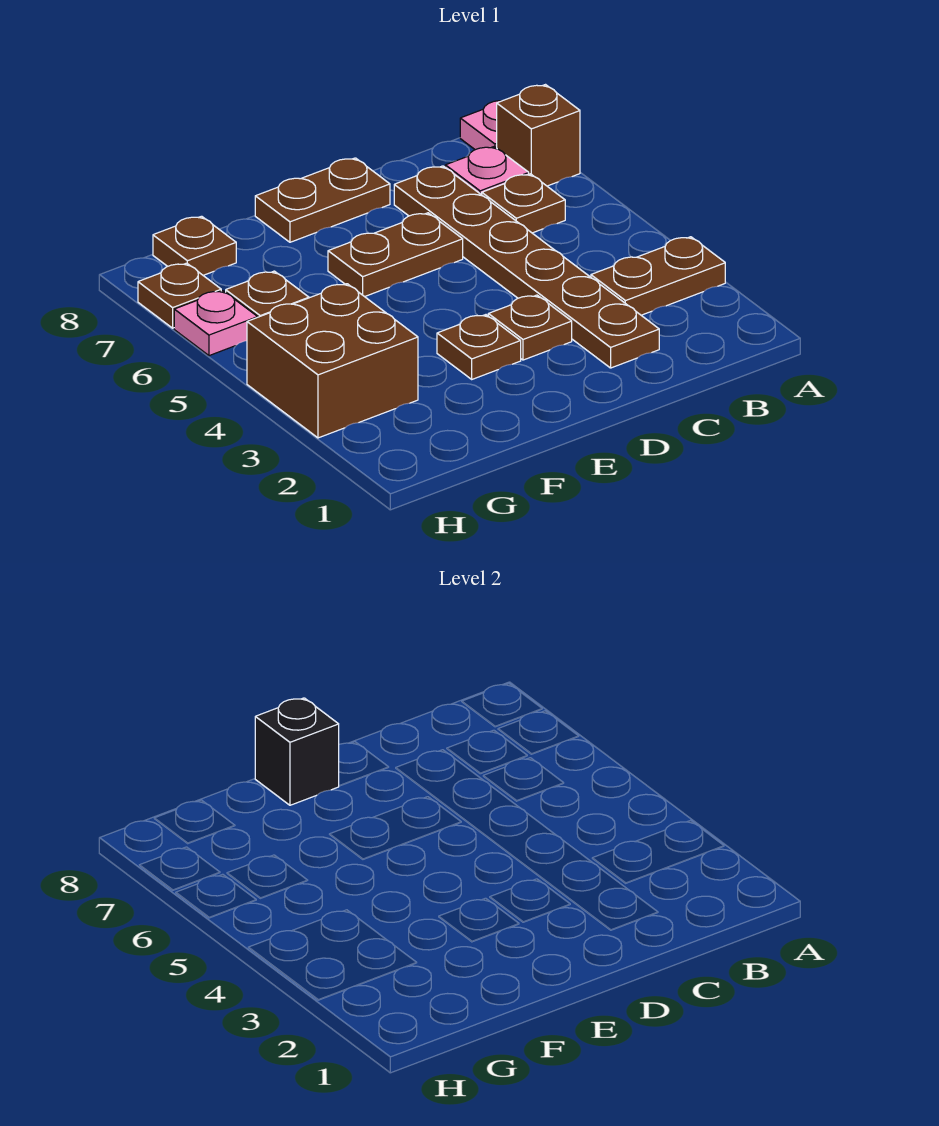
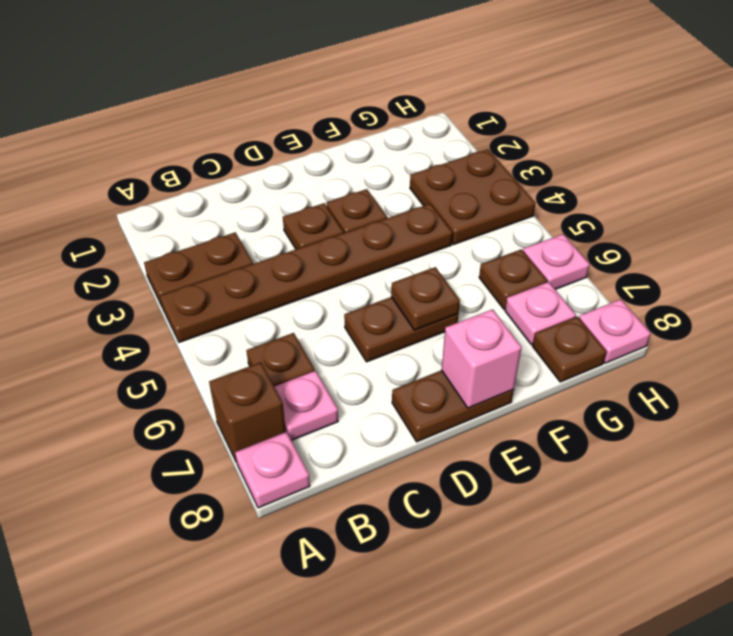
brown 1x6 plate [394,166,659,368] -> brown 1x6 plate turned to [160,204,453,342]
black 1x1 brick [255,698,339,805] -> pink 1x1 brick [441,309,522,408]
brown 2x2 brick [247,284,418,438] -> brown 2x2 plate [410,149,535,244]
none -> pink 1x1 plate [505,282,576,344]
brown 1x1 plate [138,263,221,328] -> brown 1x1 plate moved to [391,267,460,330]
none -> pink 1x1 plate [579,299,651,363]

